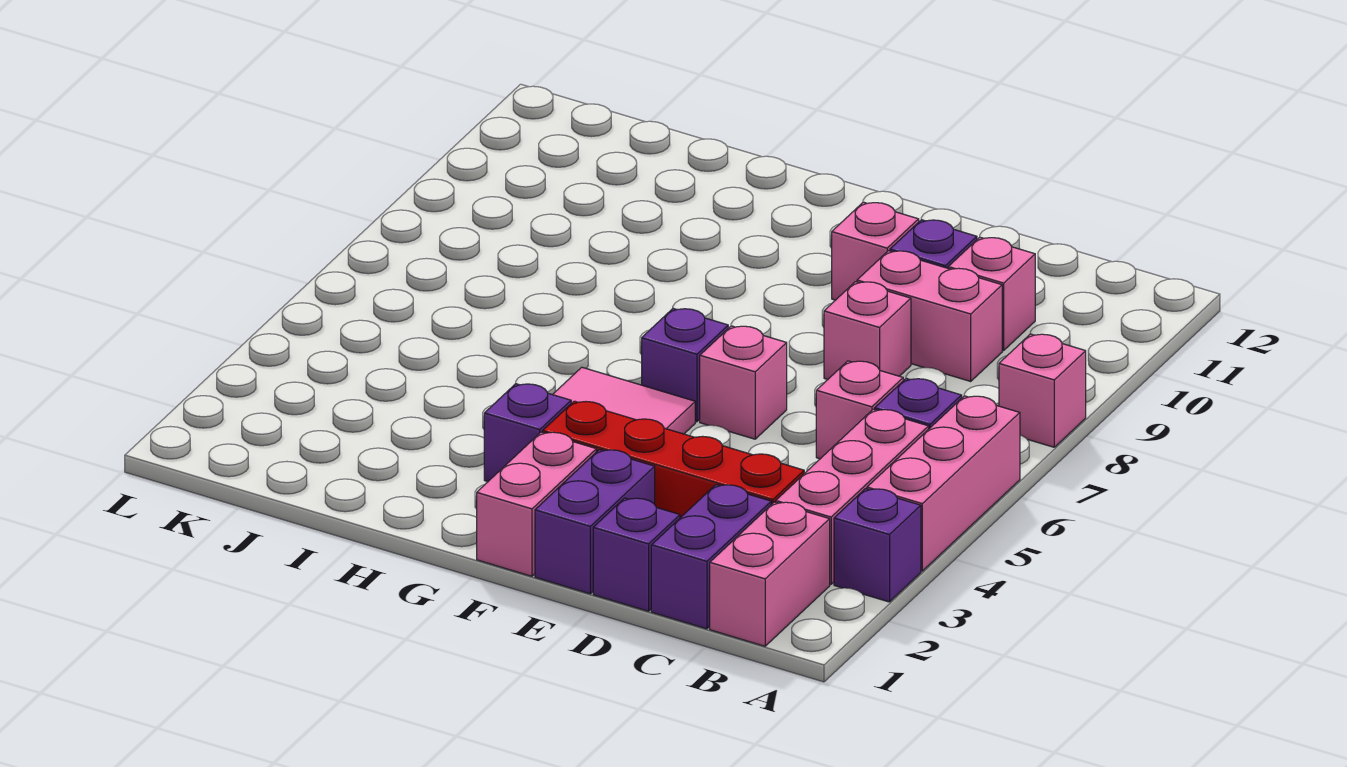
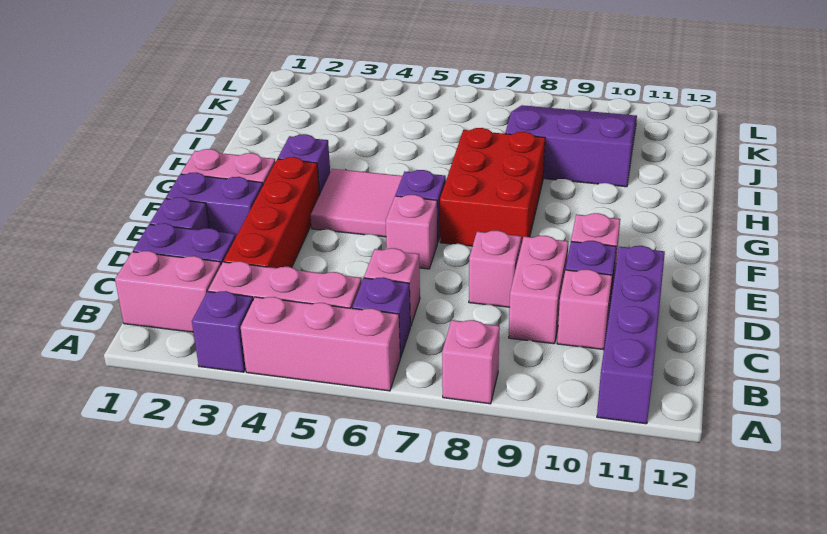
none -> purple 1x4 brick [597,246,665,424]
none -> red 2x3 brick [440,128,545,246]
none -> purple 3x3 slope [505,105,637,187]

